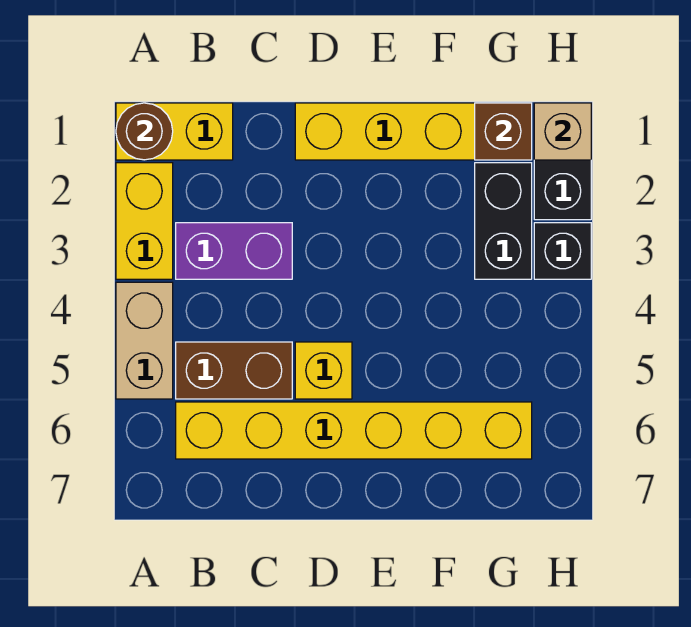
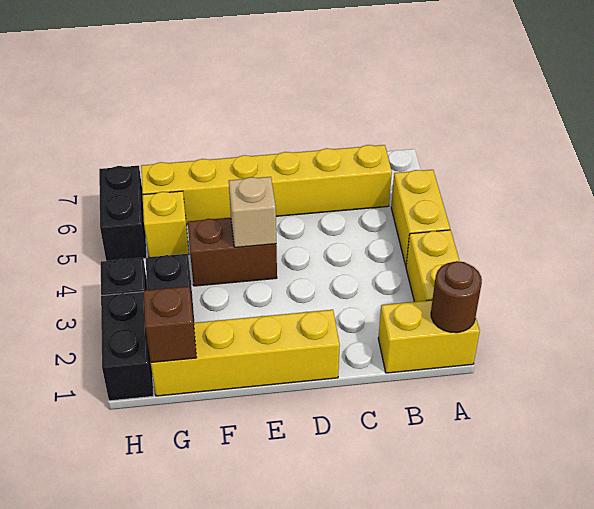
tan 1x2 brick [116,282,173,399] -> yellow 1x2 brick [391,170,450,265]
purple 1x2 brick [176,223,292,279] -> none
brown 1x2 brick [176,342,292,399] -> brown 1x2 brick moved to [188,218,277,286]
yellow 1x1 brick [295,342,352,399] -> yellow 1x1 brick moved to [143,191,189,257]
tan 1x1 brick [534,103,591,160] -> tan 1x1 brick moved to [229,177,276,247]
none -> black 1x2 brick [99,166,147,261]

